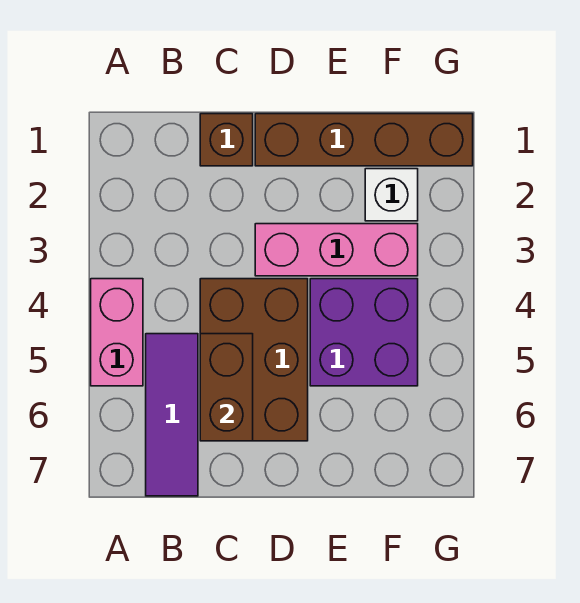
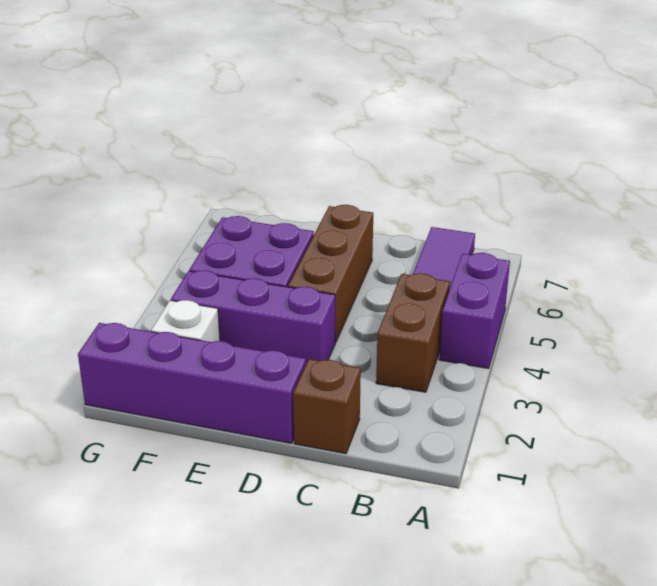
pink 1x2 brick [91,279,143,386] -> purple 1x2 brick [439,253,510,368]
brown 2x3 brick [200,279,308,441] -> brown 1x3 brick [288,205,373,343]
brown 1x2 brick [200,334,253,441] -> brown 1x2 brick moved to [376,273,450,392]
brown 1x4 brick [255,114,473,166] -> purple 1x4 brick [78,323,306,443]
pink 1x3 brick [255,224,418,276] -> purple 1x3 brick [171,270,335,363]

